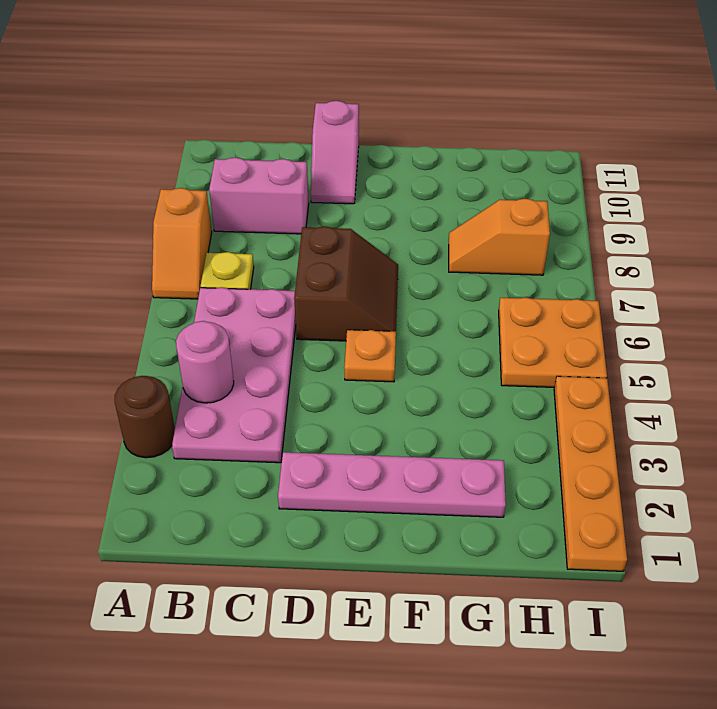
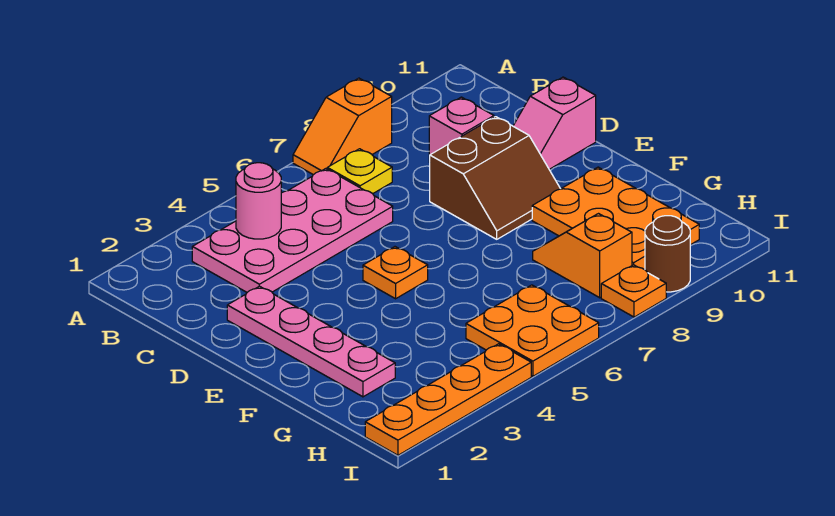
brown 1x1 round brick [115,376,175,458] -> brown 1x1 round brick moved to [645,216,690,292]
pink 1x2 brick [209,157,309,234] -> pink 1x1 brick [429,97,494,162]
brown 2x2 slope [294,226,398,341] -> brown 2x2 slope moved to [430,117,560,239]
none -> orange 2x3 plate [532,167,699,270]
none -> orange 1x1 plate [601,265,666,317]

